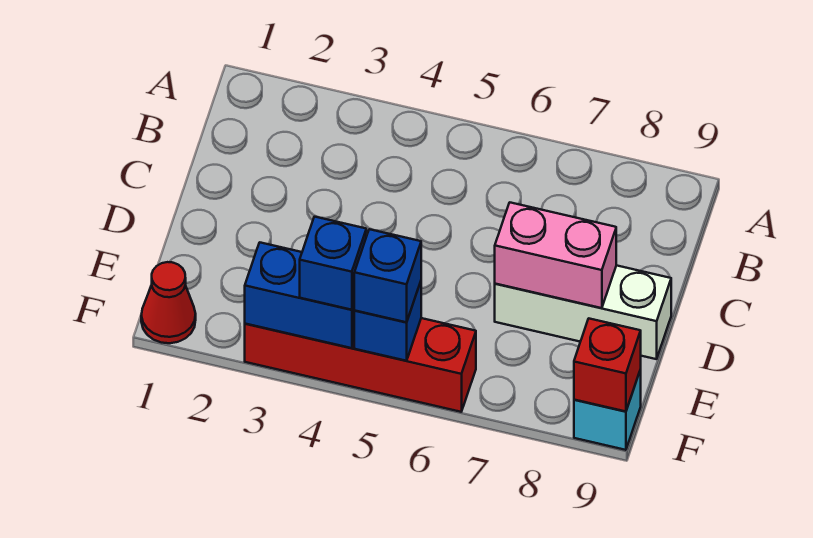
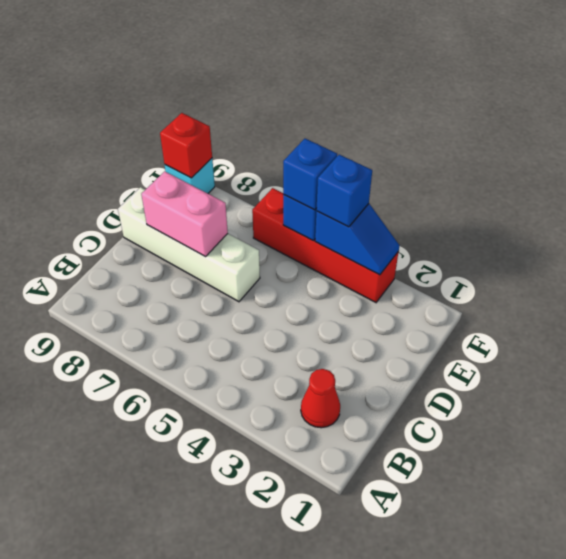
white 1x3 brick [495,265,671,359] -> white 1x4 brick [118,187,260,302]
red 1x1 cone [141,262,196,343] -> red 1x1 cone moved to [301,369,340,428]
blue 1x2 brick [245,243,355,348] -> blue 1x2 slope [315,204,399,275]

